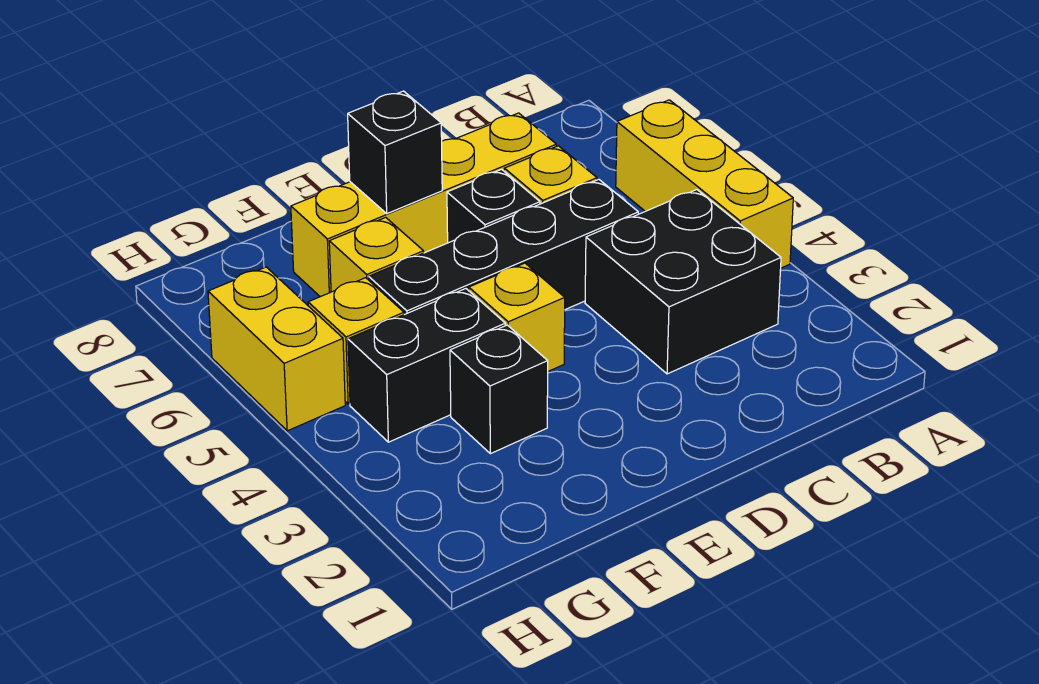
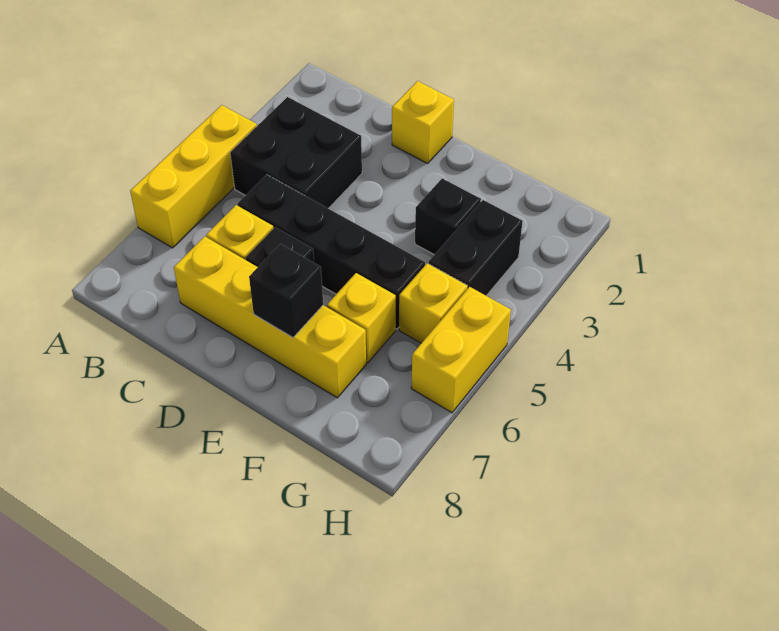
yellow 1x1 brick [469,263,565,371] -> yellow 1x1 brick moved to [392,81,454,163]
black 1x2 brick [348,289,505,442] -> black 1x2 brick turned to [428,200,523,296]

